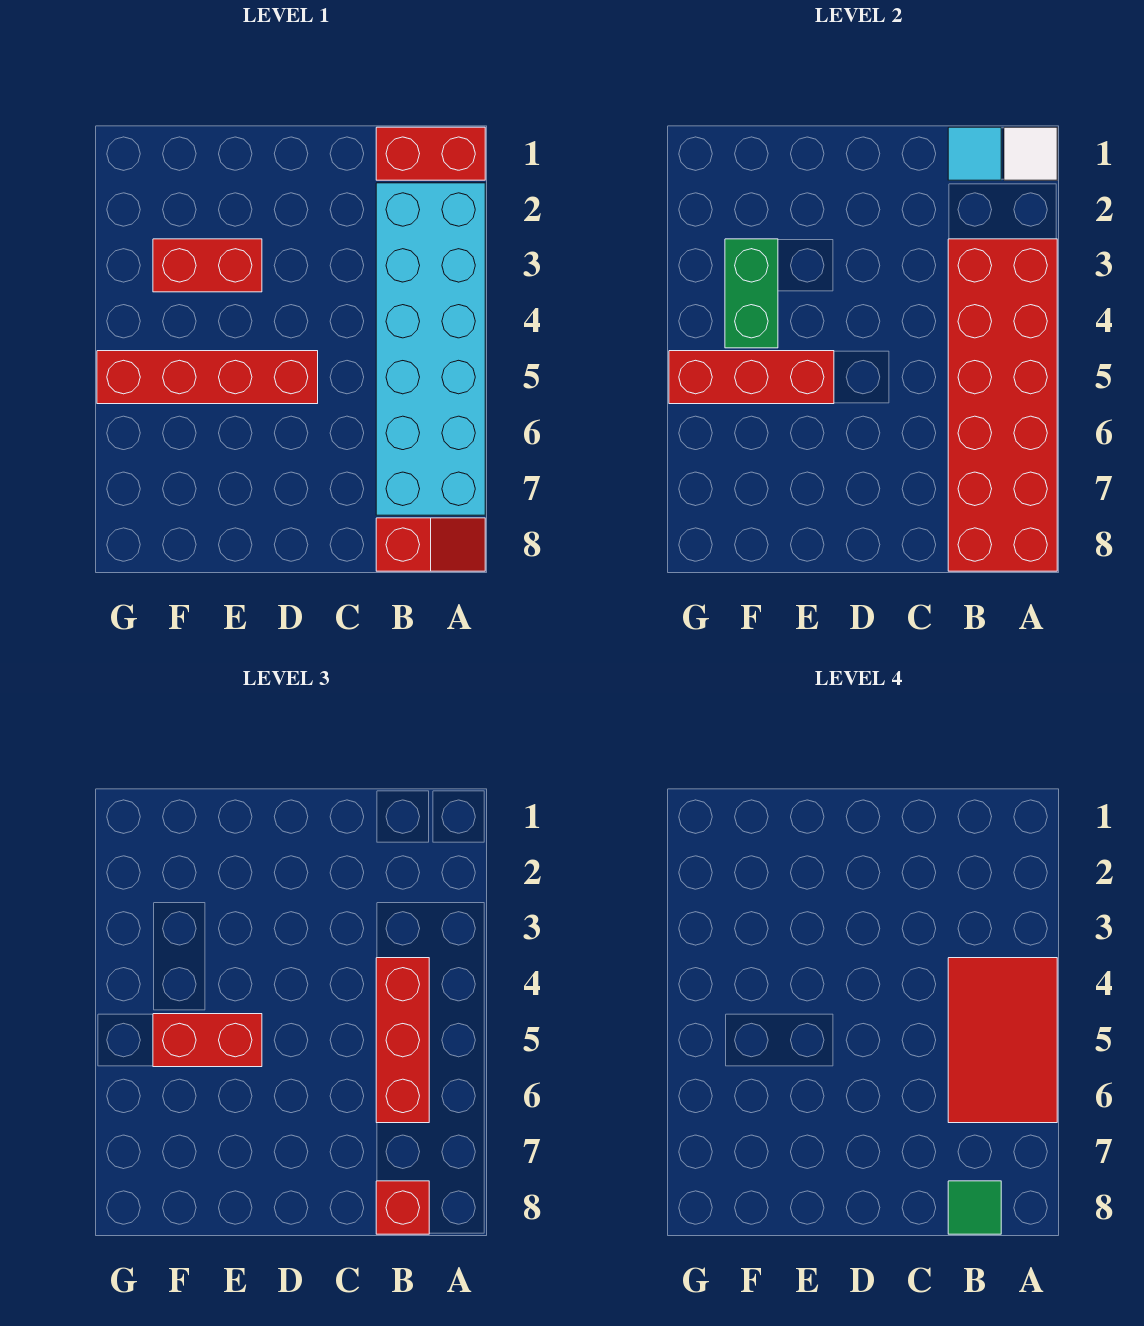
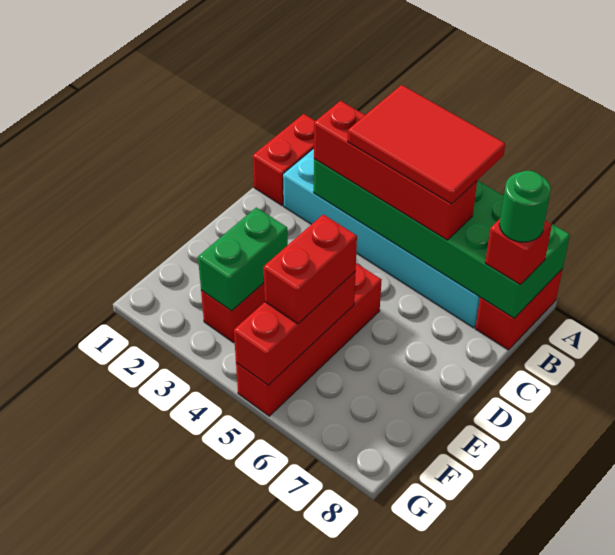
white 1x1 tile [1004,127,1057,180] -> none
red 2x6 brick [948,239,1057,571] -> green 2x6 brick [314,159,570,318]
red 1x2 slope [376,518,485,571] -> red 1x2 brick [475,269,563,350]
cyan 1x1 tile [948,127,1001,180] -> none
red 1x3 brick [376,958,429,1123] -> red 1x4 brick [314,101,477,240]
green 1x1 tile [948,1181,1001,1234] -> green 1x1 round brick [499,171,551,242]
green 1x2 brick [725,239,778,348] -> green 1x2 brick turned to [198,207,288,311]

